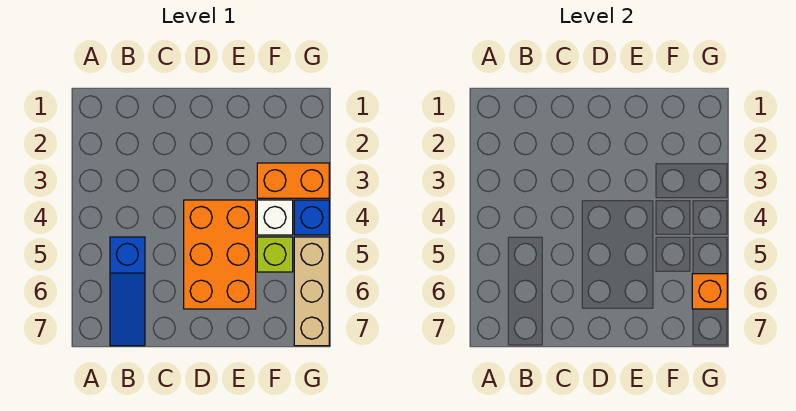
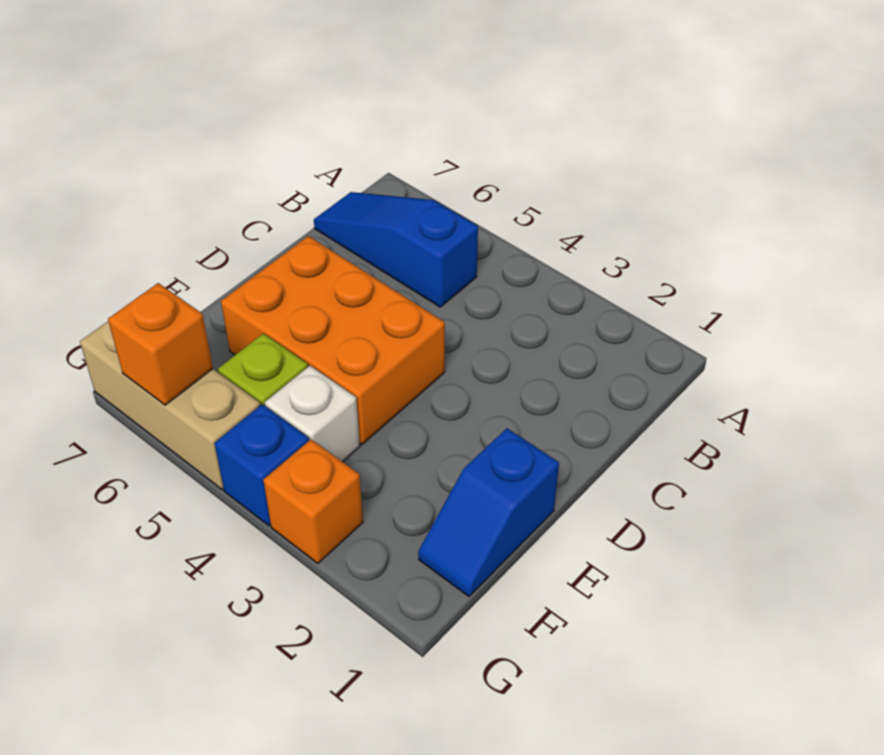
none -> blue 1x2 slope [418,428,559,596]
orange 1x2 brick [257,163,329,198] -> orange 1x1 brick [263,440,363,563]

